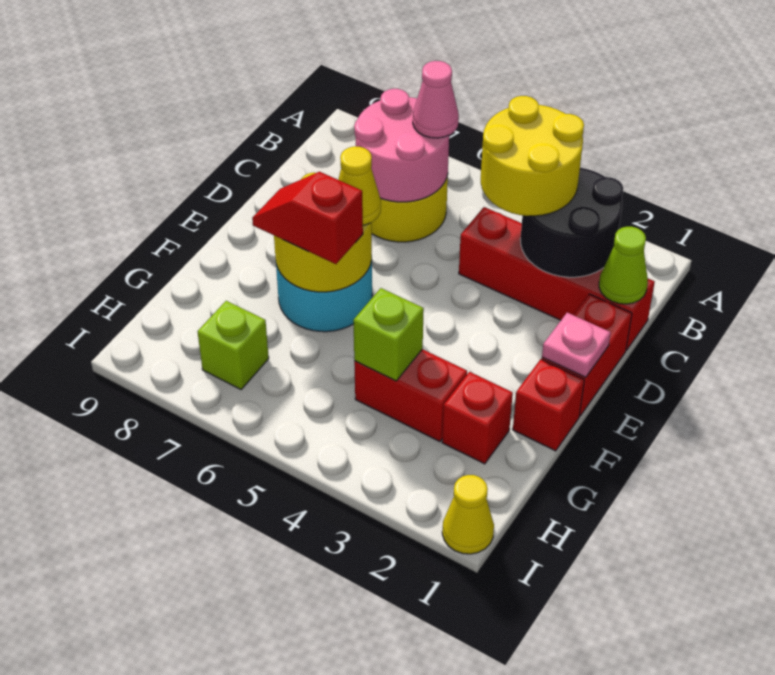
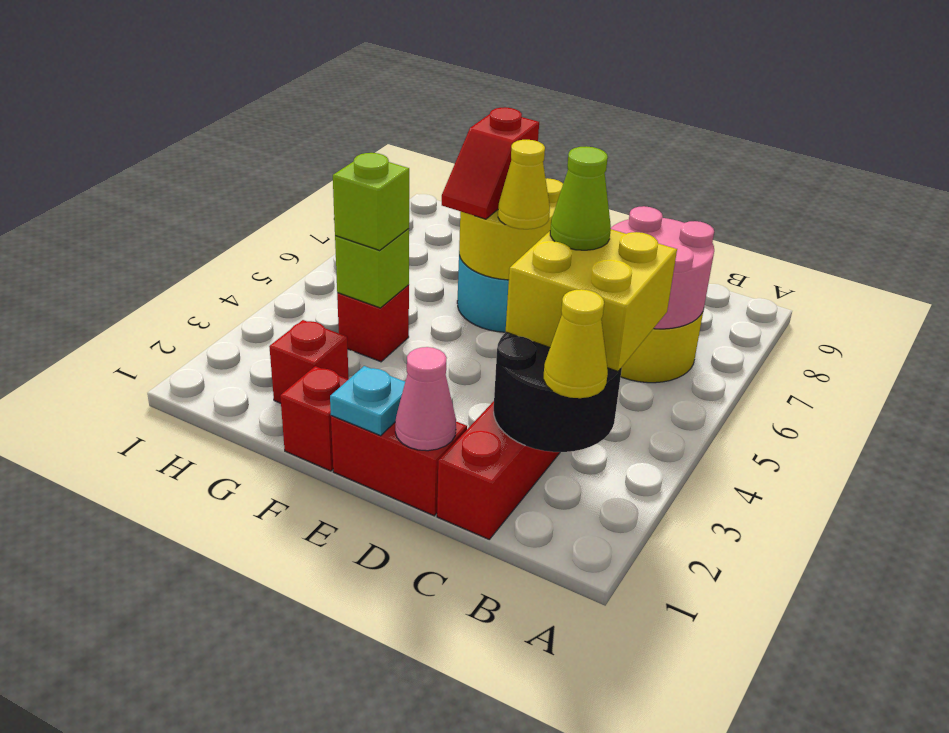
yellow 2x2 round brick [481,96,584,216] -> yellow 2x2 brick [506,229,677,371]
pink 1x1 cone [413,61,459,138] -> pink 1x1 cone moved to [395,347,456,451]
lime 1x1 cone [599,227,648,304] -> lime 1x1 cone moved to [550,146,611,250]
pink 1x1 plate [542,313,611,377] -> cyan 1x1 plate [330,366,405,436]
red 1x2 slope [252,172,363,264] -> red 1x2 slope turned to [442,107,539,219]
red 1x2 brick [354,349,467,442] -> red 1x1 brick [337,285,409,362]
lime 1x1 brick [197,301,269,389] -> lime 1x1 brick moved to [333,153,409,250]
yellow 1x1 cone [442,475,494,554] -> yellow 1x1 cone moved to [544,289,608,398]

